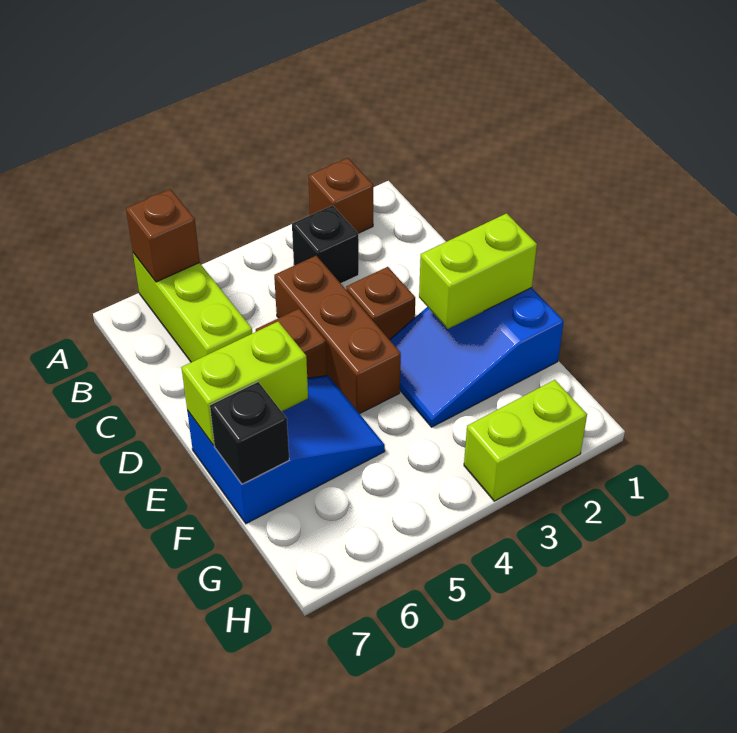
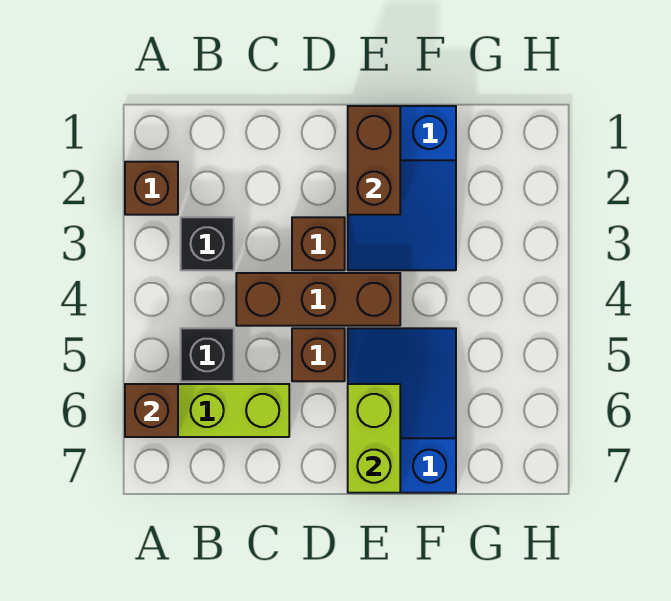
lime 1x2 brick [419,213,537,329] -> brown 1x2 brick [348,106,400,215]
black 1x1 brick [210,382,289,484] -> black 1x1 brick moved to [181,328,234,381]
lime 1x2 brick [464,380,587,501] -> none

